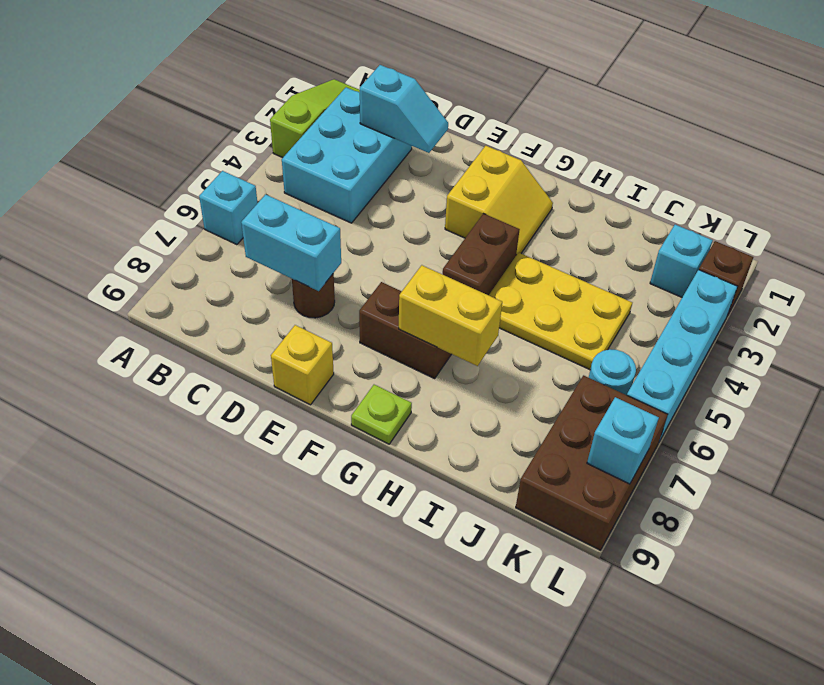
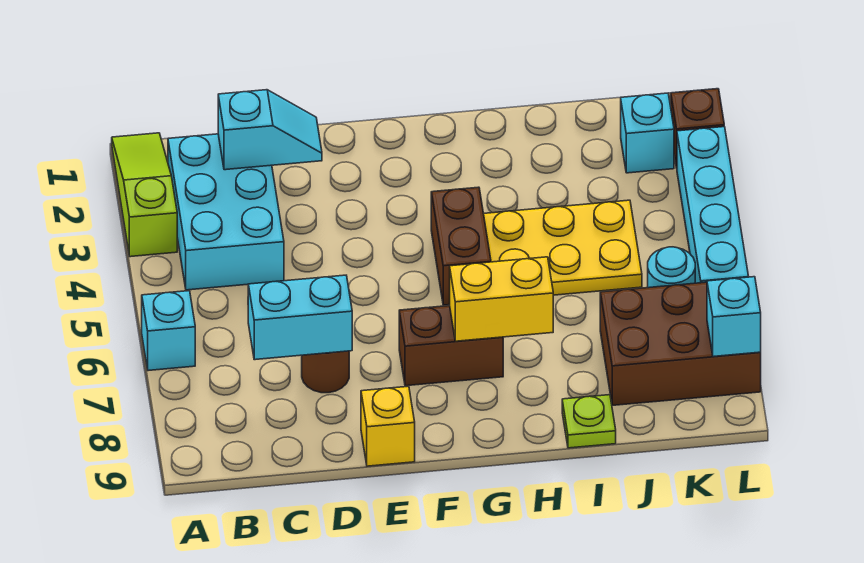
yellow 2x2 slope [445,146,553,255] -> none
lime 1x1 plate [351,385,412,444] -> lime 1x1 plate moved to [562,395,616,448]
brown 2x3 brick [516,375,668,550] -> brown 2x3 brick turned to [600,282,761,405]

